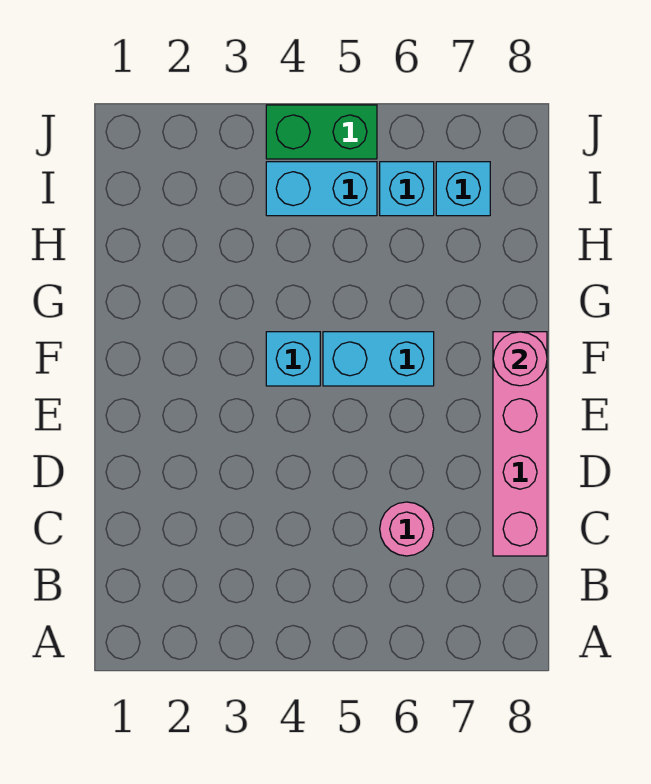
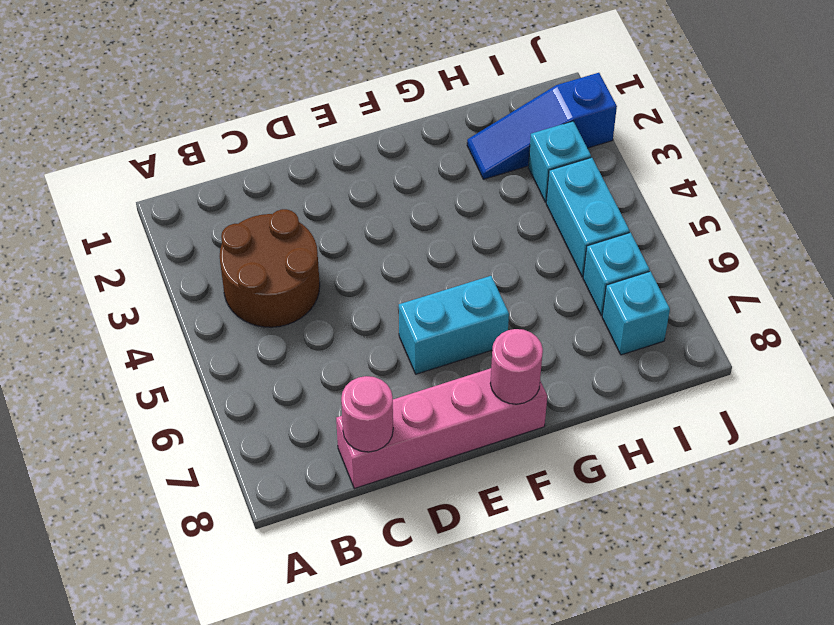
none -> brown 2x2 round brick [220,209,320,327]
pink 1x1 round brick [380,502,434,556] -> pink 1x1 round brick moved to [341,376,393,452]
cyan 1x1 brick [266,332,320,386] -> cyan 1x1 brick moved to [528,121,591,202]
cyan 1x2 brick [323,332,434,386] -> cyan 1x2 brick turned to [399,276,509,374]
none -> blue 1x3 slope [467,73,617,179]
green 1x2 brick [266,105,377,159] -> none

